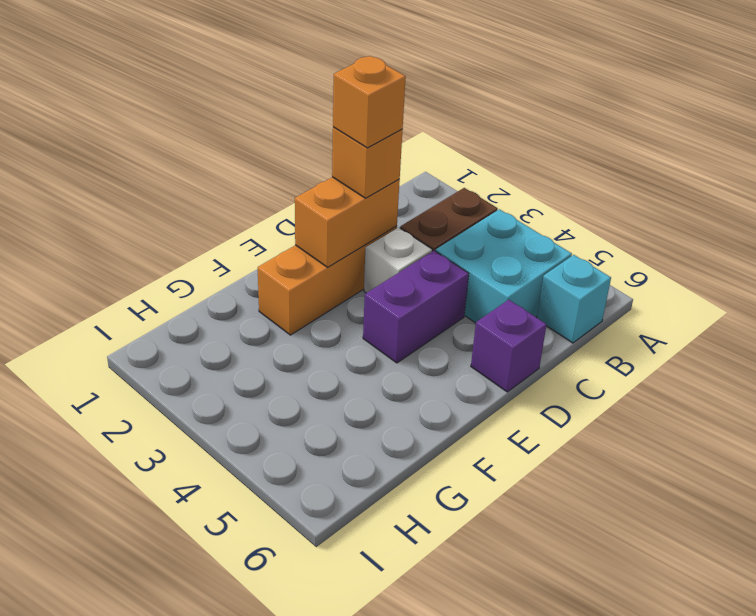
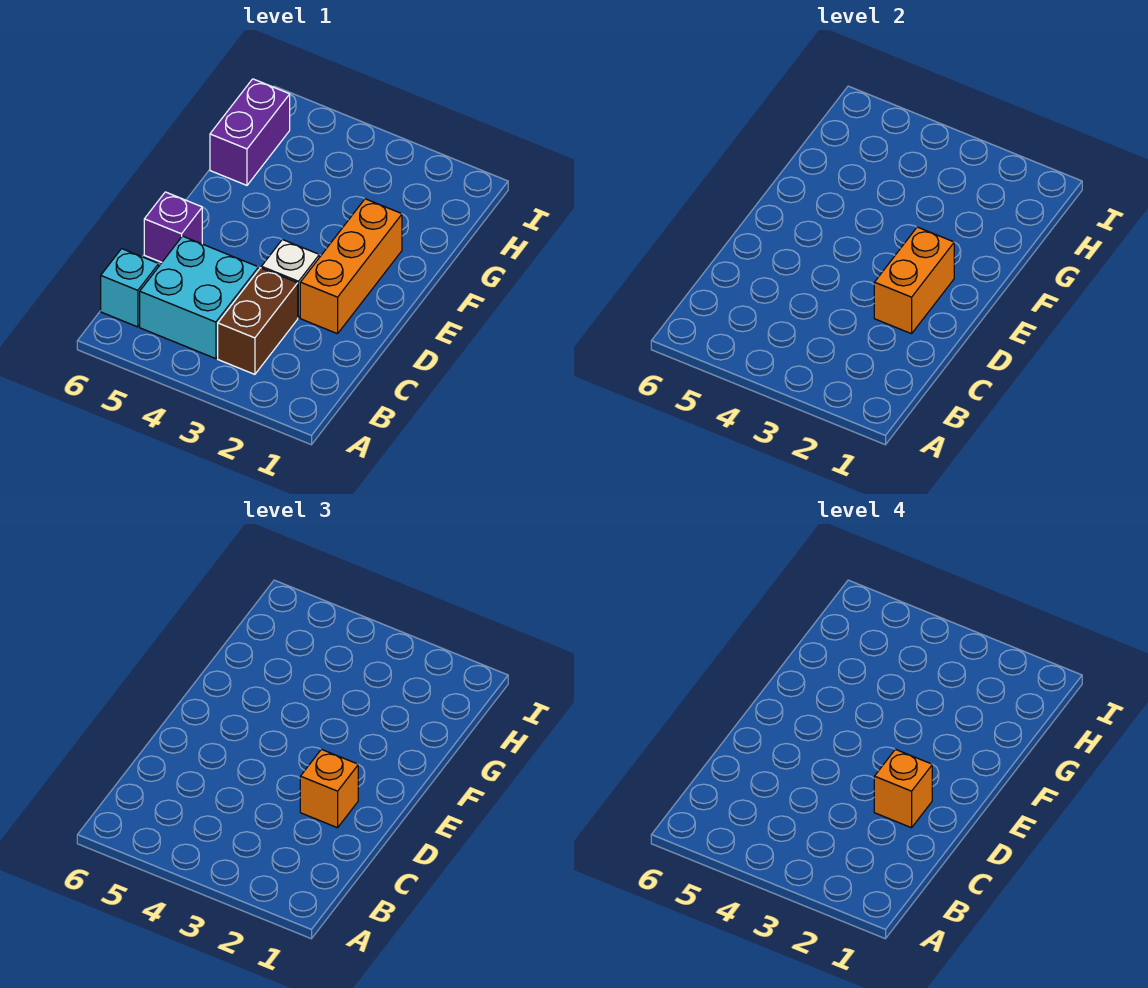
purple 1x2 brick [363,251,469,363] -> purple 1x2 brick moved to [210,79,290,185]

